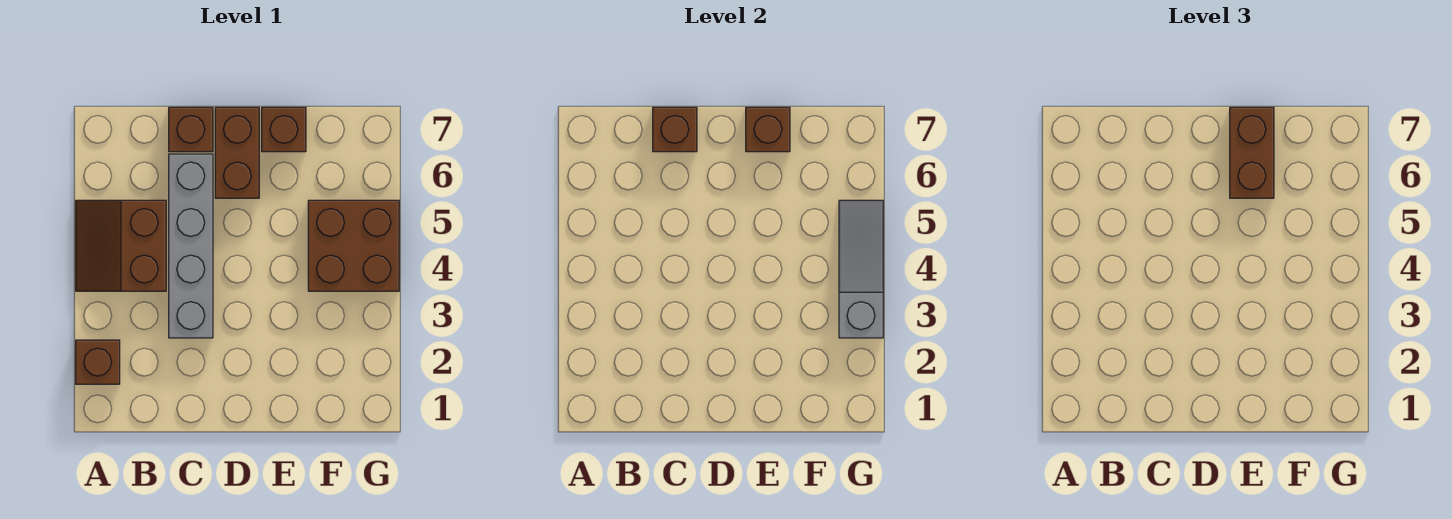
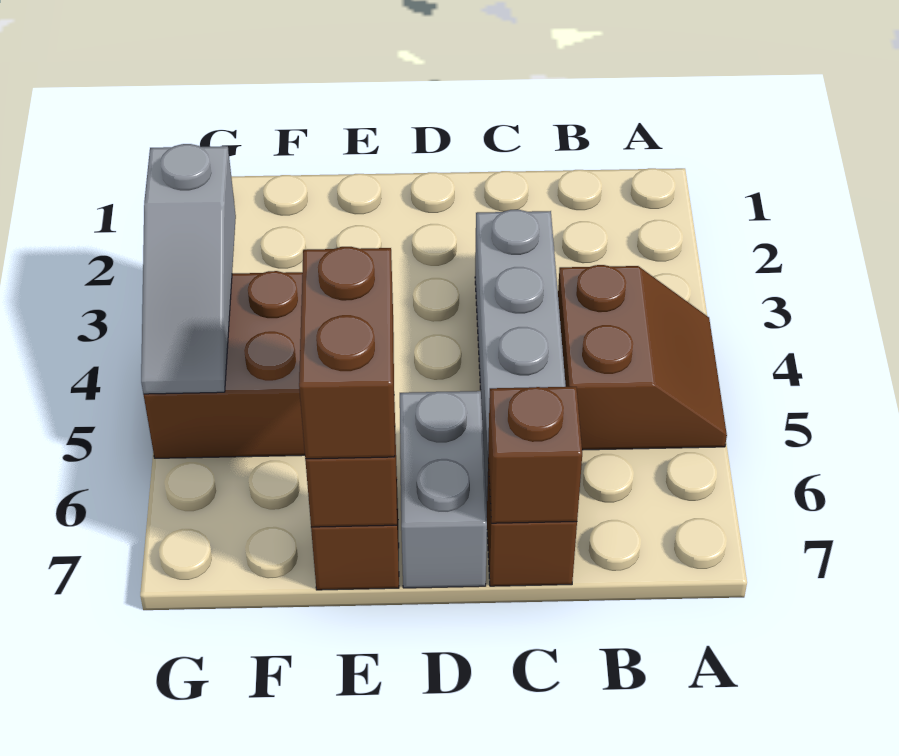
brown 1x1 brick [76,340,120,384] -> none
brown 1x2 brick [215,107,259,198] -> grey 1x2 brick [400,391,487,588]

